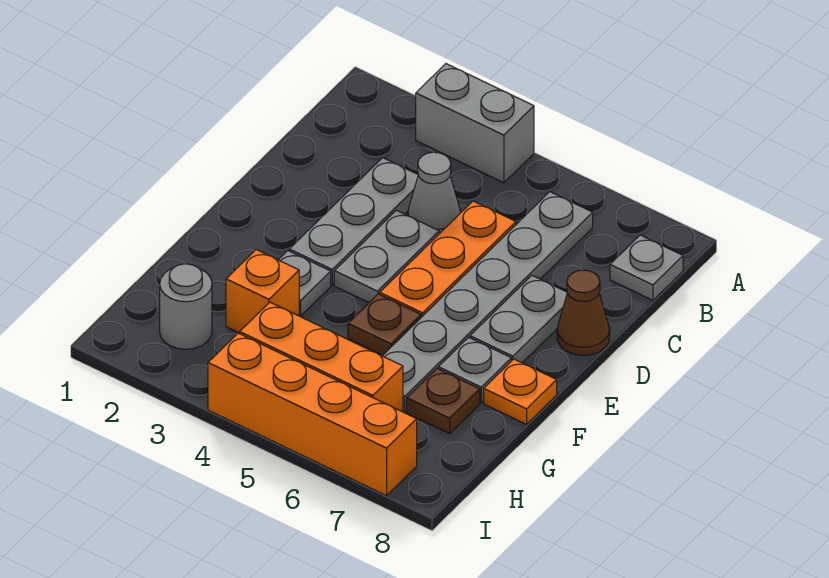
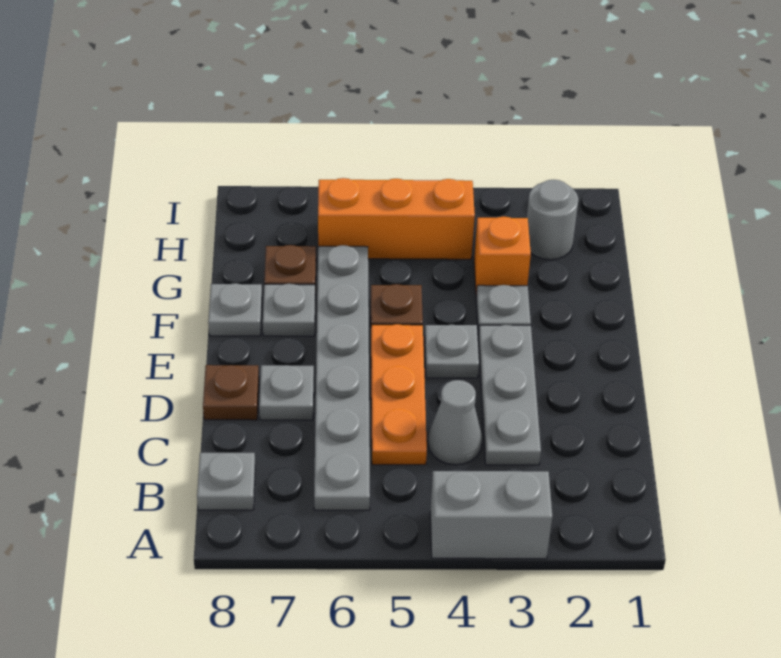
grey 1x2 plate [334,210,439,303] -> grey 1x1 plate [425,325,479,378]
grey 1x2 plate [470,275,567,363] -> grey 1x1 plate [259,365,314,420]
brown 1x1 cone [557,270,610,356] -> brown 1x1 plate [203,365,259,420]
orange 1x1 plate [484,359,557,424] -> grey 1x1 plate [208,283,262,336]
orange 1x4 brick [208,333,417,496] -> none

